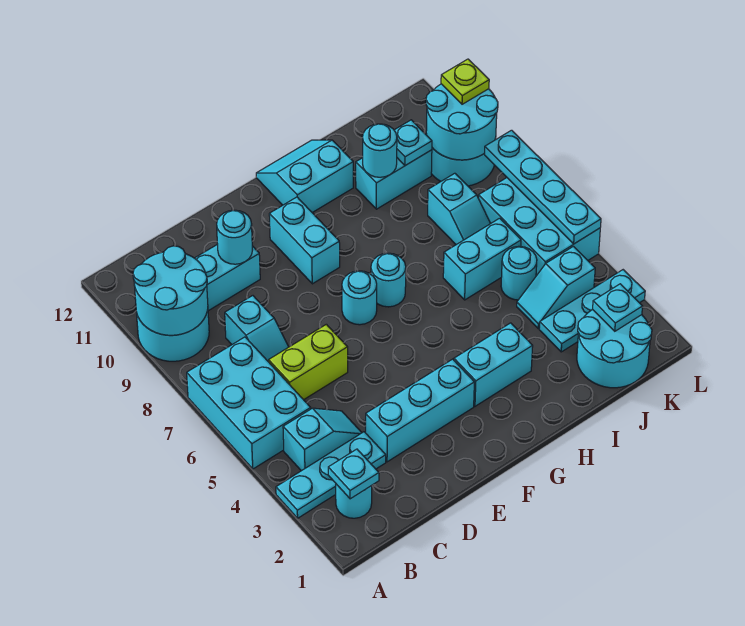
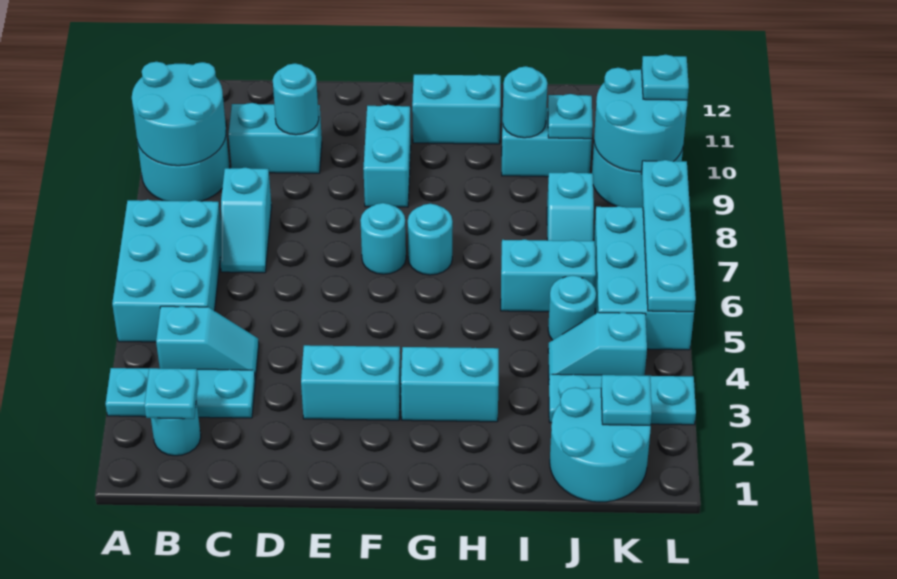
lime 1x2 brick [269,324,348,400] -> none
cyan 1x3 brick [366,359,474,462] -> cyan 1x2 brick [301,345,401,420]
lime 1x1 plate [441,59,489,104] -> cyan 1x1 plate [642,55,689,100]

